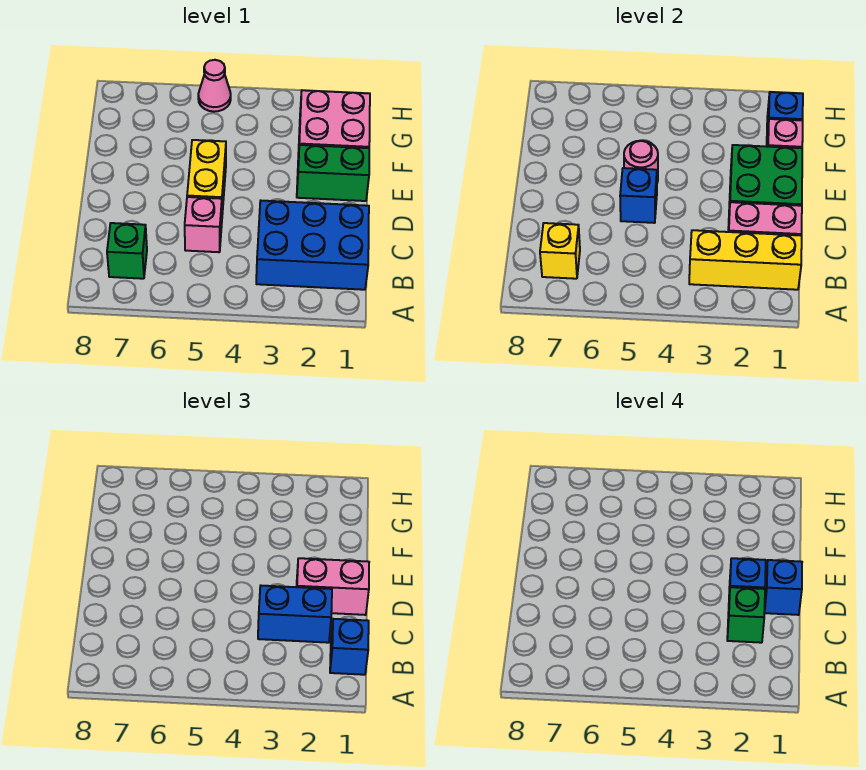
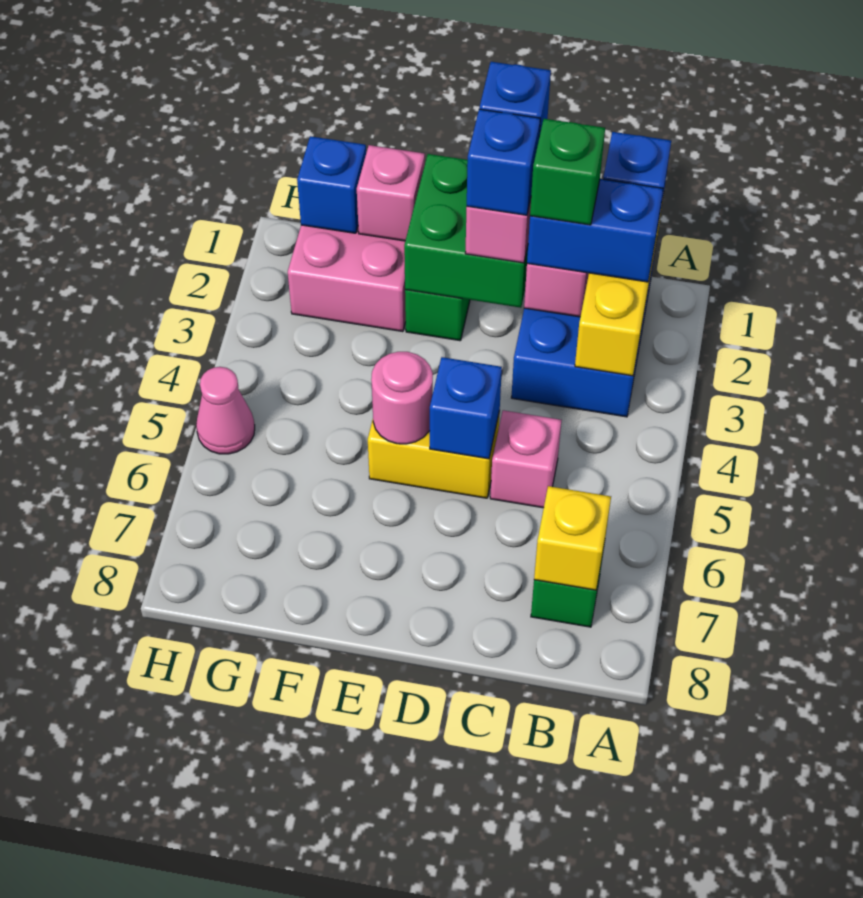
blue 1x2 brick [258,586,332,643] -> blue 1x2 brick turned to [527,179,663,282]

